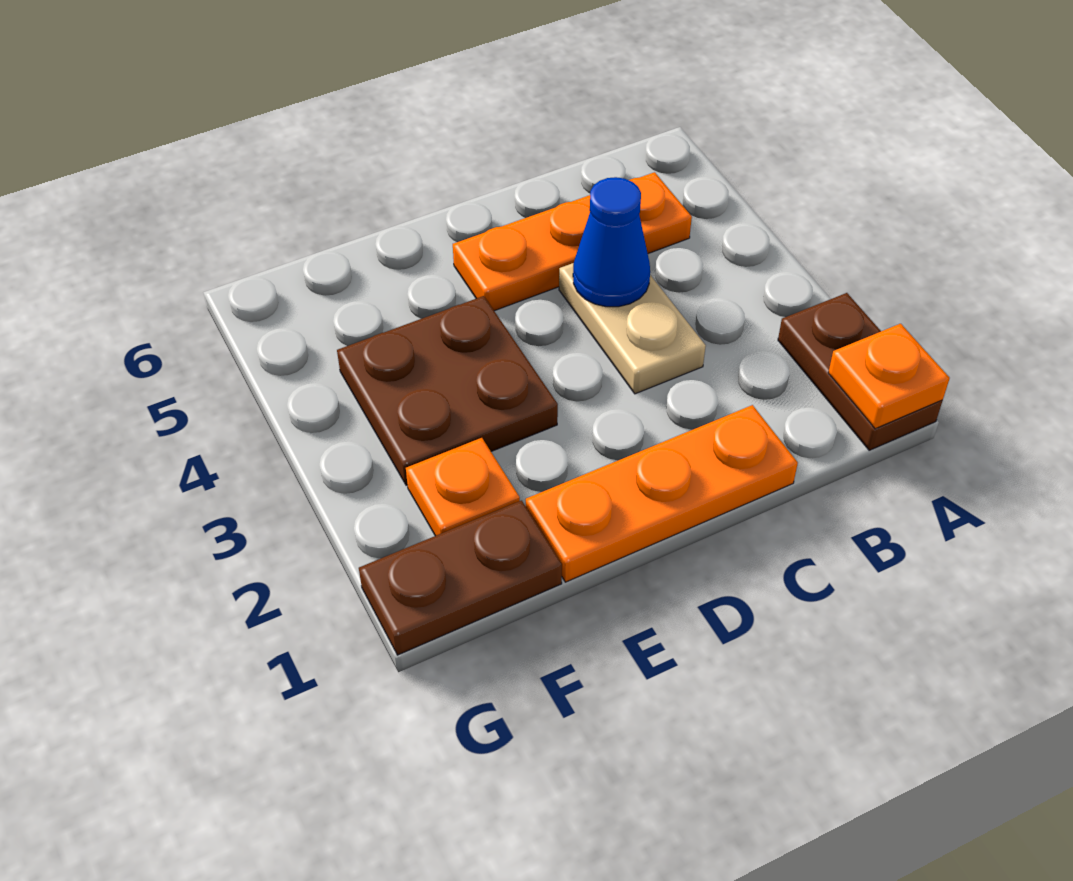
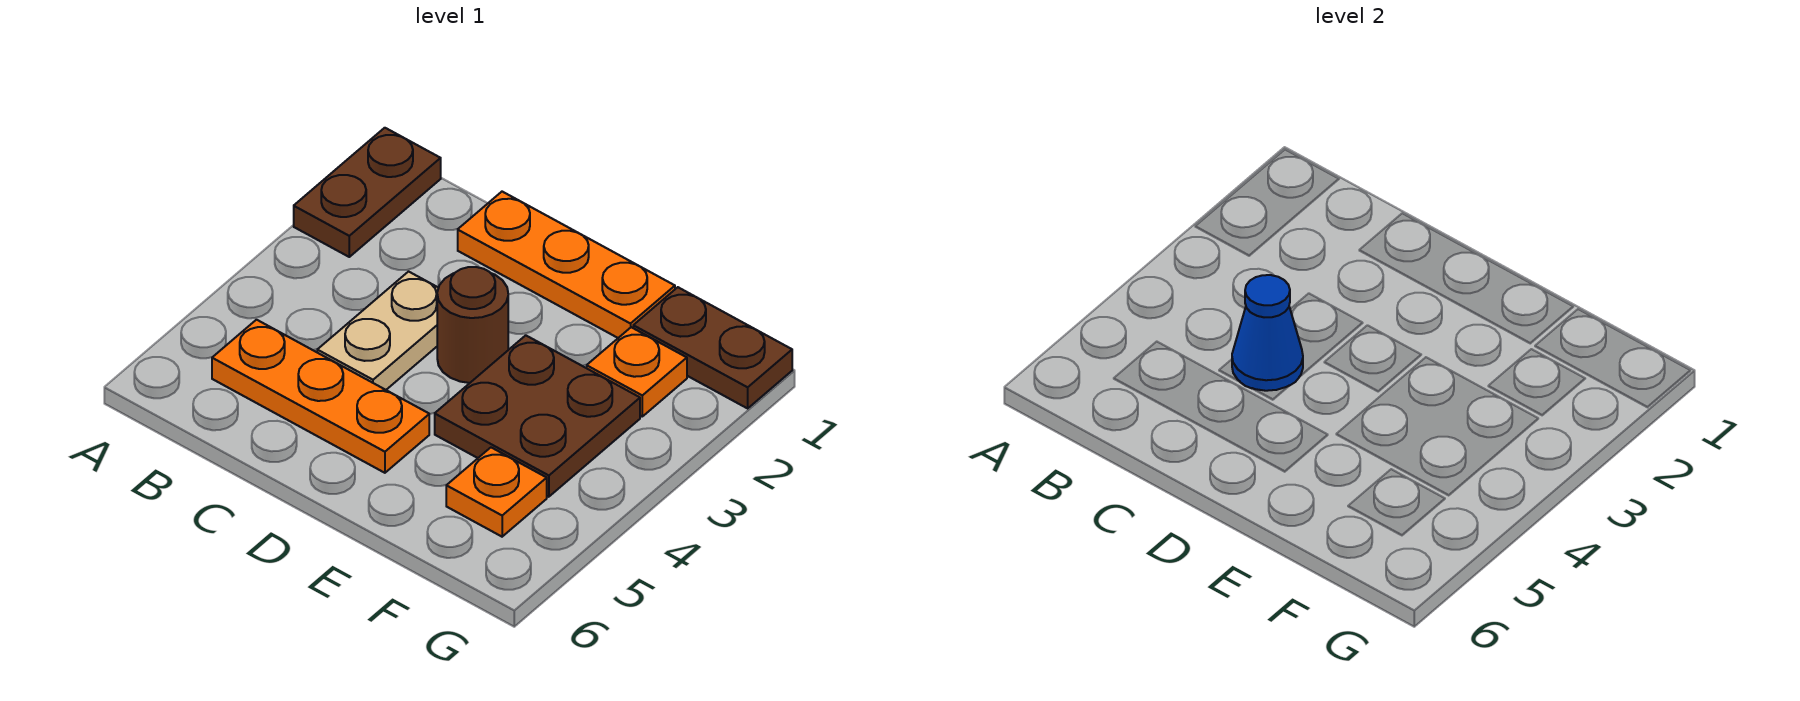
orange 1x1 plate [828,324,950,429] -> orange 1x1 plate moved to [446,448,547,537]
none -> brown 1x1 round brick [437,267,508,383]

